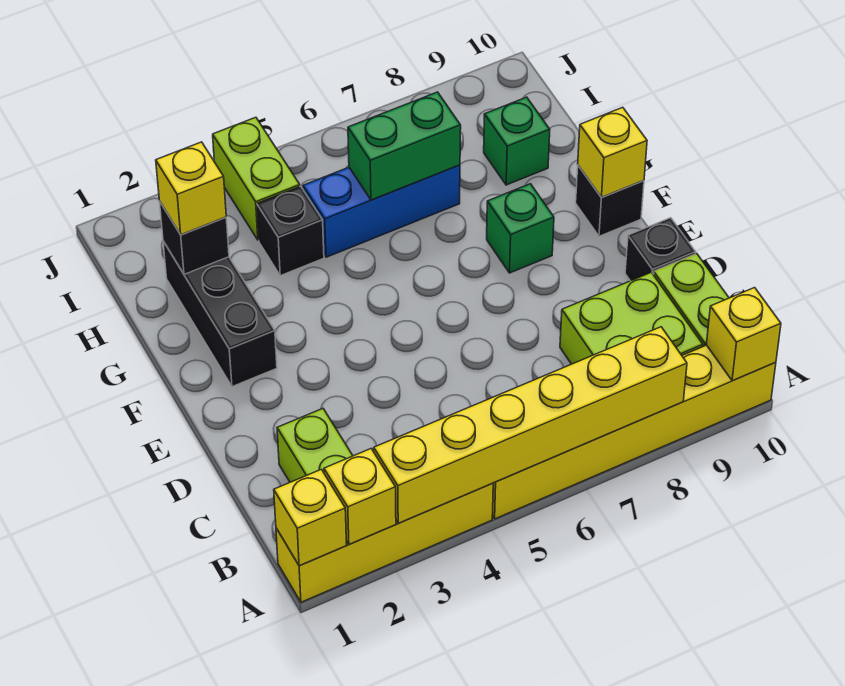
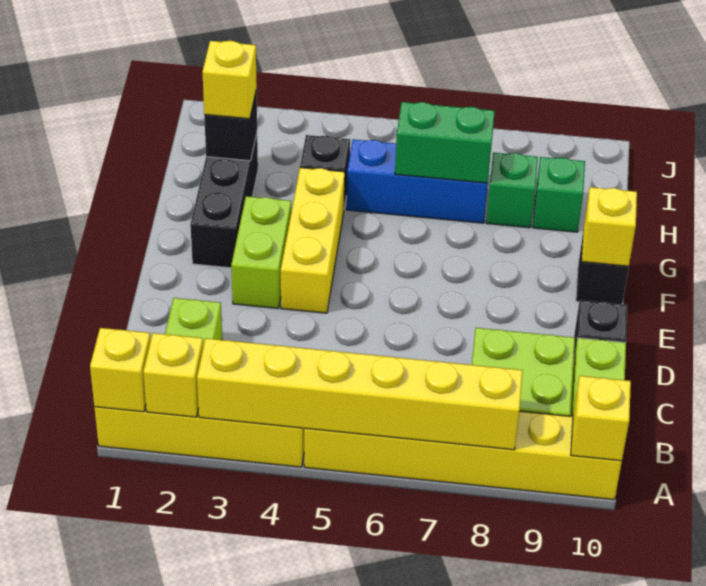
none -> yellow 1x3 brick [281,168,345,313]
green 1x1 brick [487,184,554,273] -> green 1x1 brick moved to [486,153,538,228]
lime 1x2 brick [213,117,300,240] -> lime 1x2 brick moved to [231,196,291,308]

